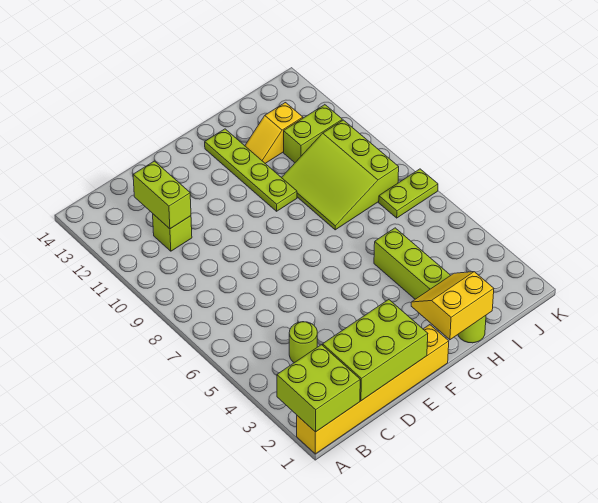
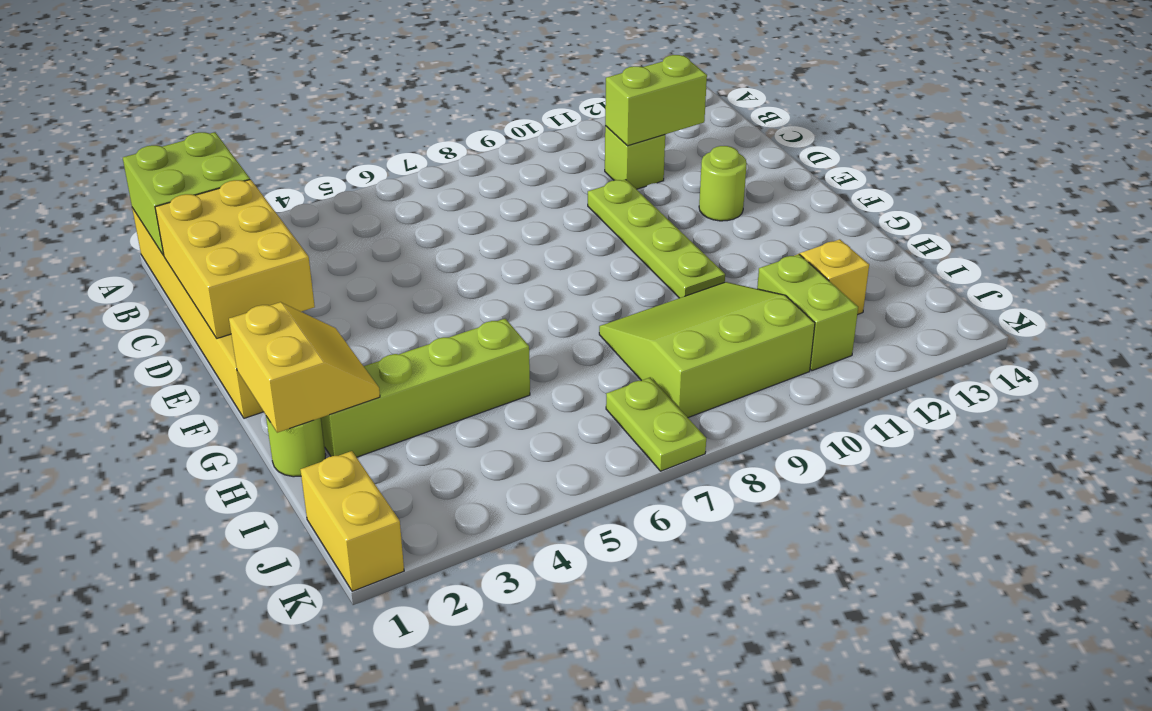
lime 2x3 brick [323,300,428,401] -> yellow 2x3 brick [155,179,315,338]
lime 1x1 round brick [289,322,317,363] -> lime 1x1 round brick moved to [699,146,747,221]
lime 1x4 plate [205,129,297,211] -> lime 1x4 plate turned to [588,179,725,298]
none -> yellow 1x2 brick [300,451,404,591]

